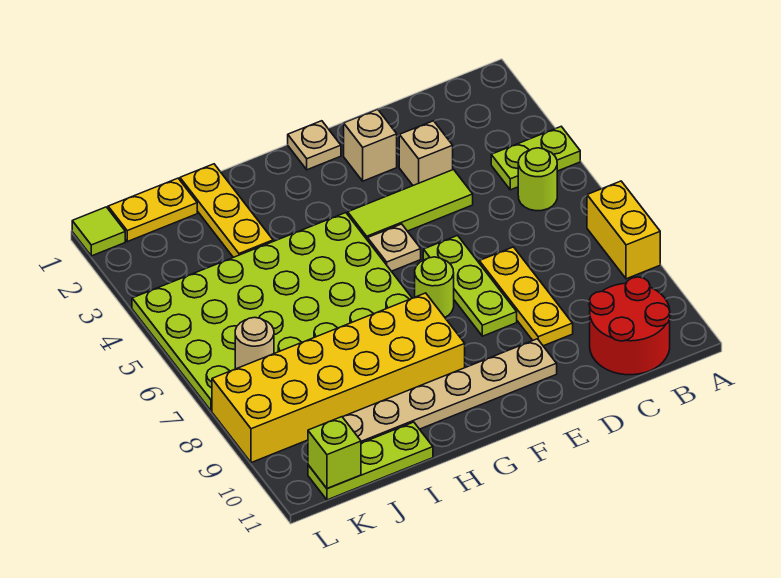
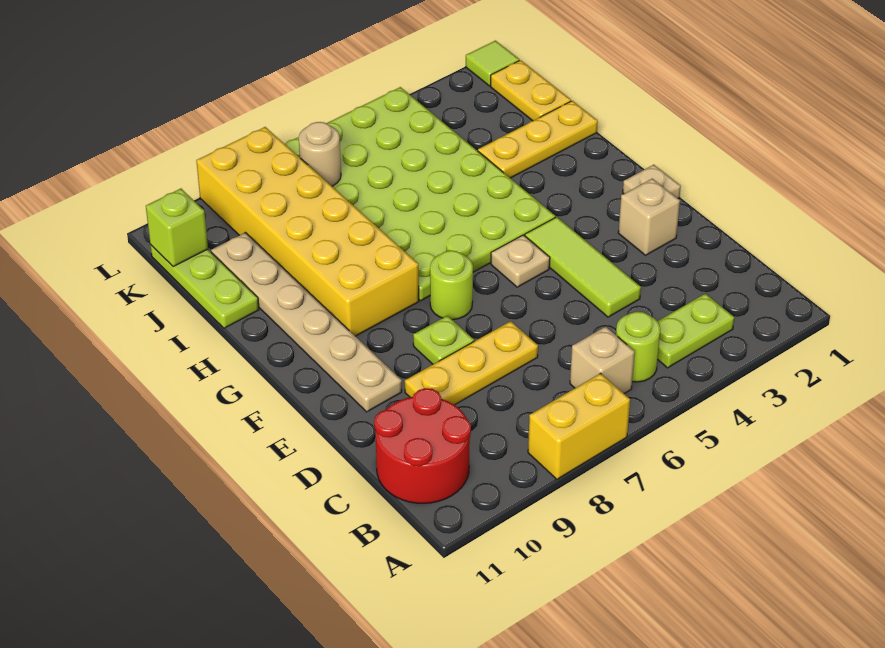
lime 1x2 plate [491,127,580,190] -> lime 1x2 plate turned to [657,294,734,368]
tan 1x1 brick [399,121,453,185] -> tan 1x1 brick moved to [570,327,635,394]
lime 1x3 plate [423,236,517,336] -> lime 1x1 plate [413,316,474,364]

